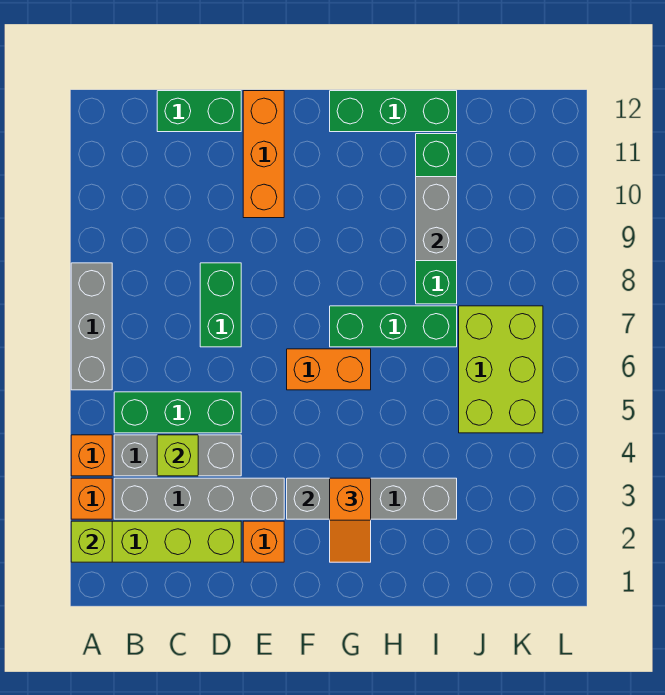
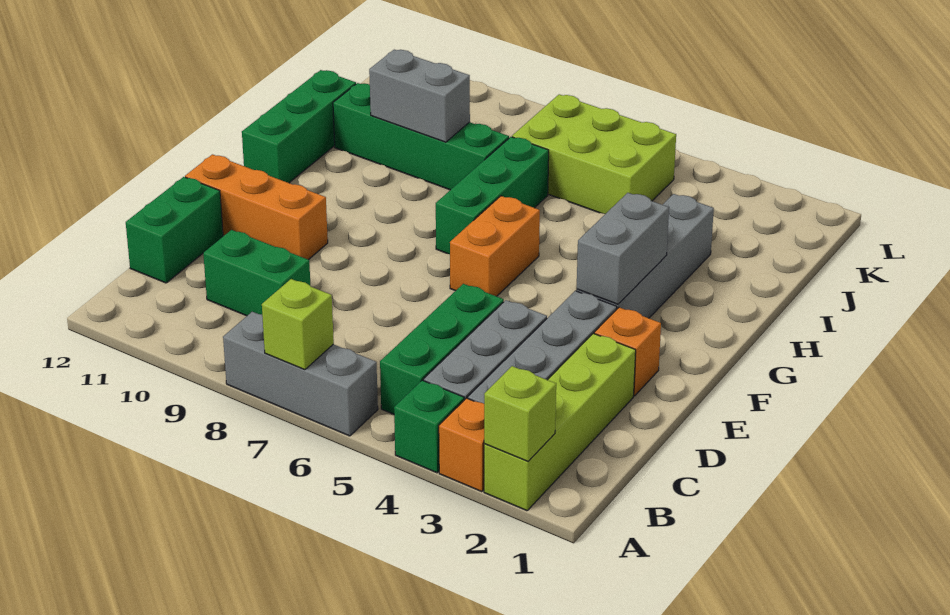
orange 1x1 brick [71,435,112,476] -> green 1x1 brick [394,380,464,473]
lime 1x1 brick [157,435,198,476] -> lime 1x1 brick moved to [262,279,334,370]
green 1x2 brick [200,263,241,347] -> green 1x2 brick moved to [203,230,310,316]
orange 1x2 slope [330,478,371,562] -> none

